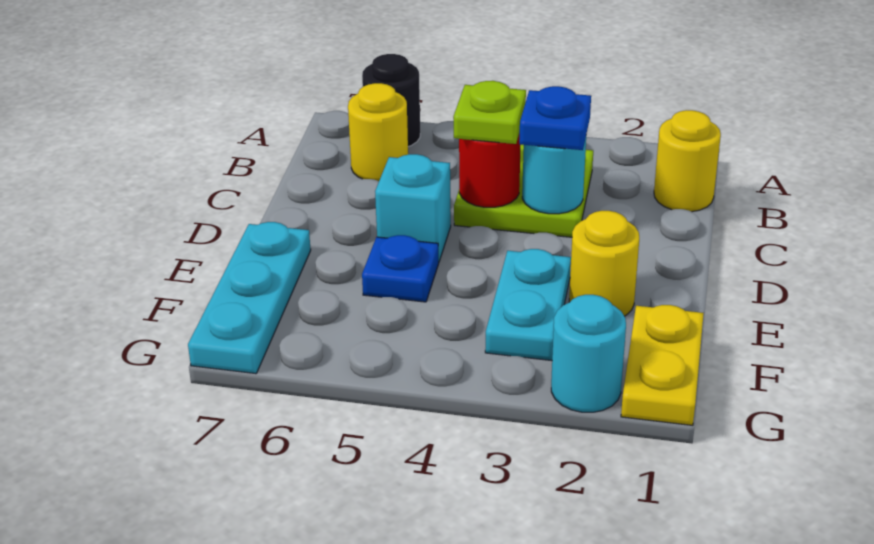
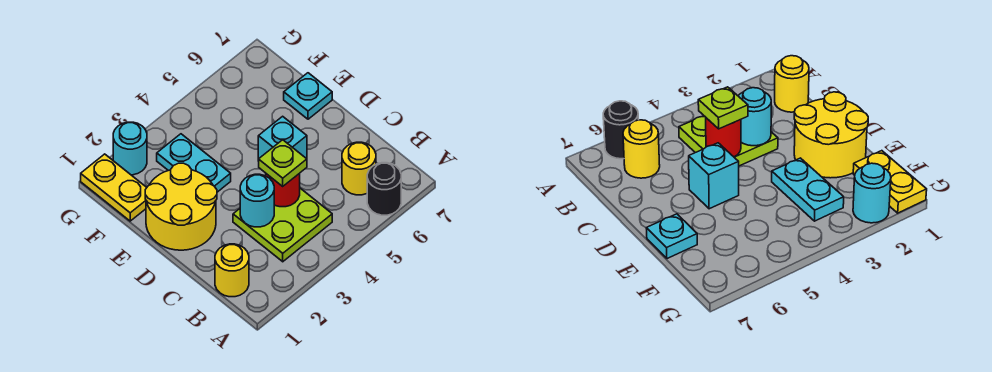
blue 1x1 plate [519,86,591,150] -> none
yellow 1x1 round brick [569,211,639,316] -> yellow 2x2 round brick [145,163,217,250]
blue 1x1 plate [362,235,439,302] -> none
cyan 1x3 plate [188,222,311,374] -> cyan 1x1 plate [284,73,332,119]

